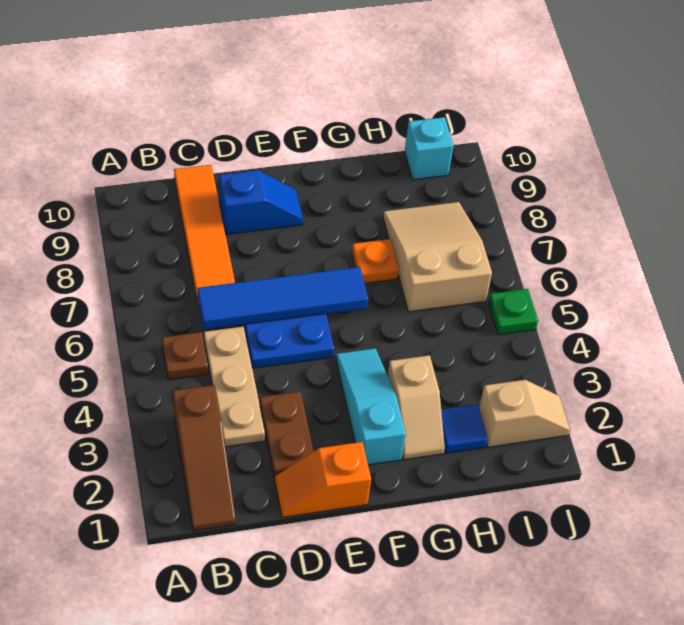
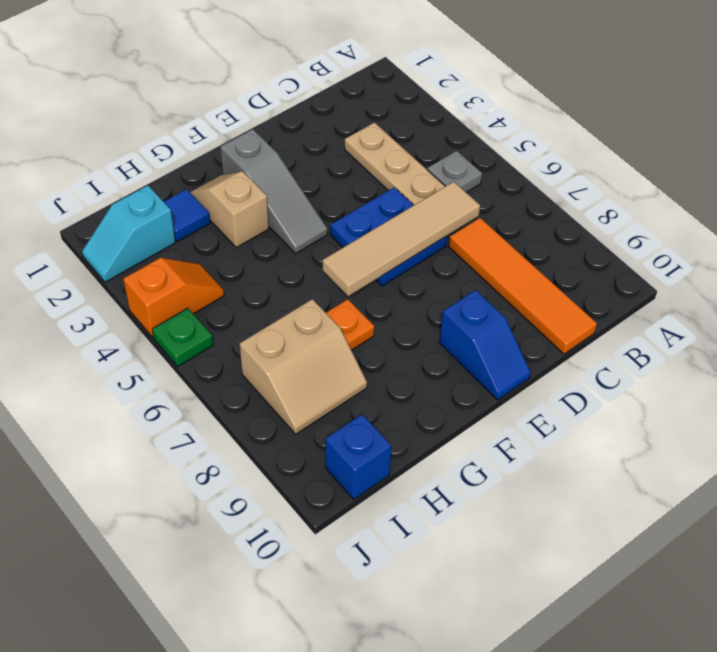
brown 1x3 slope [173,385,236,531] -> none
brown 1x1 plate [162,332,208,380] -> grey 1x1 plate [427,151,482,193]
blue 1x4 tile [197,267,368,330] -> tan 1x4 tile [323,182,480,296]
orange 1x2 slope [275,442,371,517] -> orange 1x2 slope moved to [123,258,224,337]
brown 1x2 plate [260,392,314,478] -> none
blue 1x2 slope [219,170,303,234] -> blue 1x2 slope turned to [439,290,531,400]
cyan 1x3 slope [336,348,406,465] -> grey 1x3 slope [220,129,328,253]
tan 2x3 slope [383,202,492,312] -> tan 2x2 slope [240,299,367,434]
tan 1x2 slope [479,380,570,447] -> cyan 1x2 slope [82,185,176,282]
cyan 1x1 brick [405,117,453,180] -> blue 1x1 brick [325,414,391,499]

